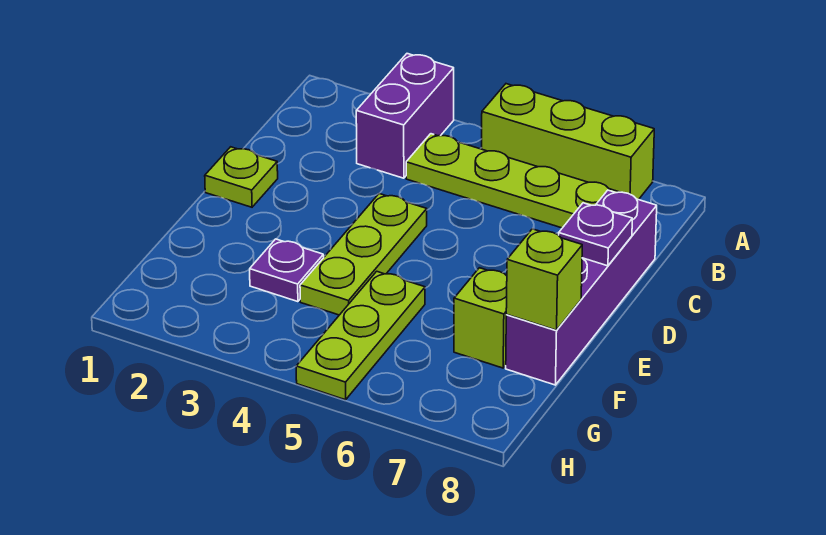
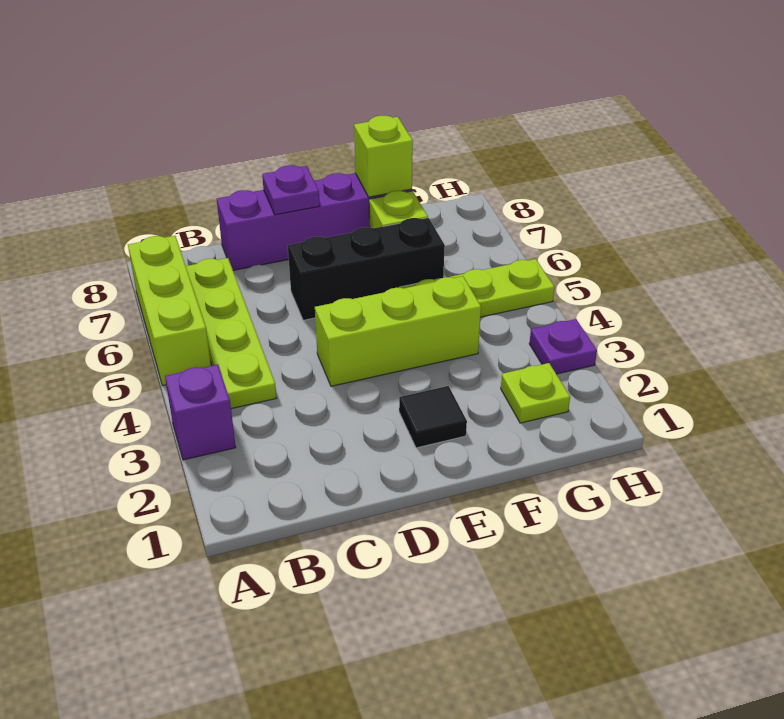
purple 1x2 brick [356,54,454,178] -> purple 1x1 brick [165,364,236,460]
lime 1x1 plate [205,147,278,207] -> lime 1x1 plate moved to [501,363,570,423]
lime 1x3 plate [300,194,427,315] -> lime 1x3 brick [315,276,481,386]
none -> black 1x3 brick [288,218,445,320]
none -> black 1x1 tile [399,386,467,448]
purple 1x1 plate [250,239,324,302] -> purple 1x1 plate moved to [529,319,597,374]

